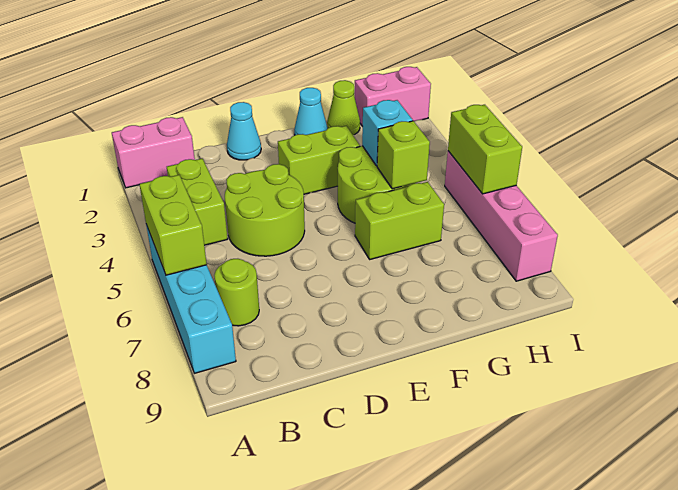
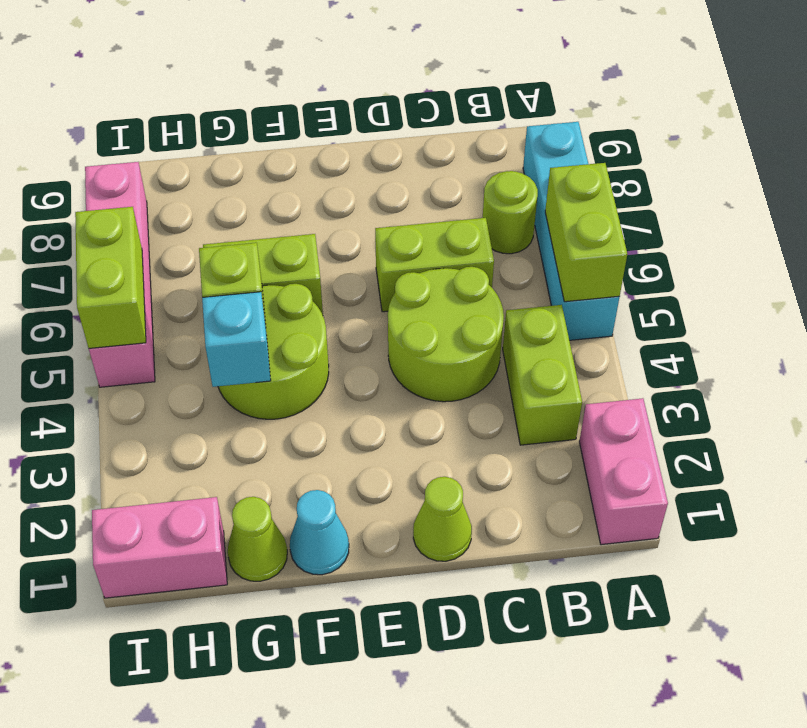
pink 1x2 brick [112,117,195,188] -> pink 1x2 brick turned to [579,398,668,545]
cyan 1x1 cone [227,102,261,160] -> lime 1x1 cone [413,477,472,561]
lime 1x2 brick [278,126,360,194] -> lime 1x2 brick moved to [375,218,494,312]

